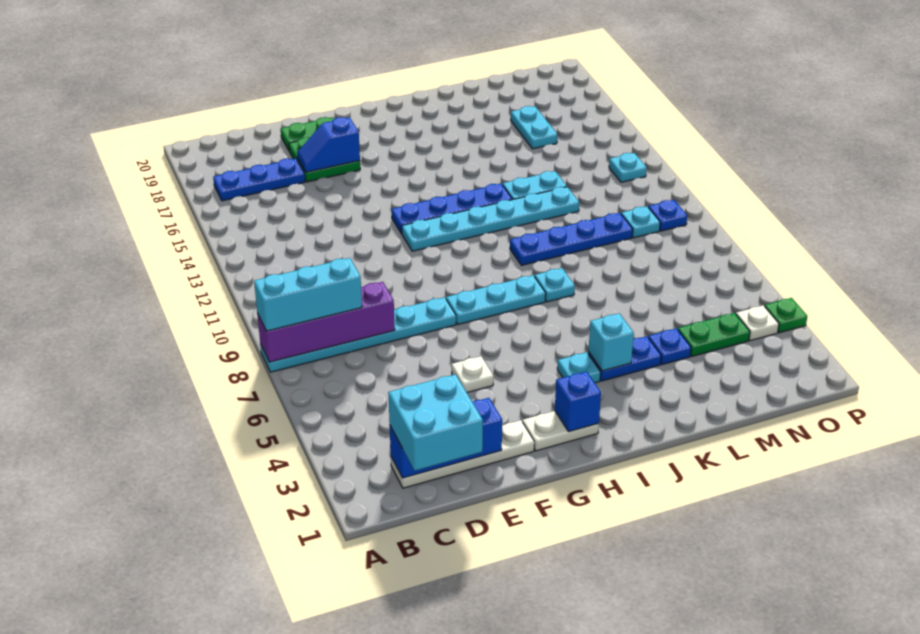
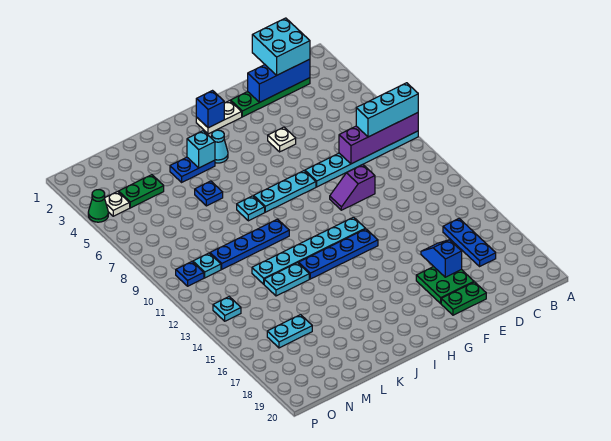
blue 1x3 plate [213,159,305,201] -> blue 1x3 plate turned to [443,219,496,266]
white 1x4 plate [391,420,534,488] -> green 1x4 plate [231,78,310,117]
none -> purple 1x2 slope [330,165,375,210]
blue 1x2 slope [297,117,360,172] -> blue 1x2 slope turned to [421,240,462,277]
cyan 1x1 plate [557,352,601,383] -> cyan 1x1 cone [212,130,228,163]
blue 1x1 plate [648,328,691,365] -> blue 1x1 plate moved to [195,181,223,206]
cyan 1x2 plate [511,106,557,149] -> cyan 1x2 plate turned to [267,315,312,348]
green 1x1 plate [765,298,807,333] -> green 1x1 cone [88,190,108,222]

